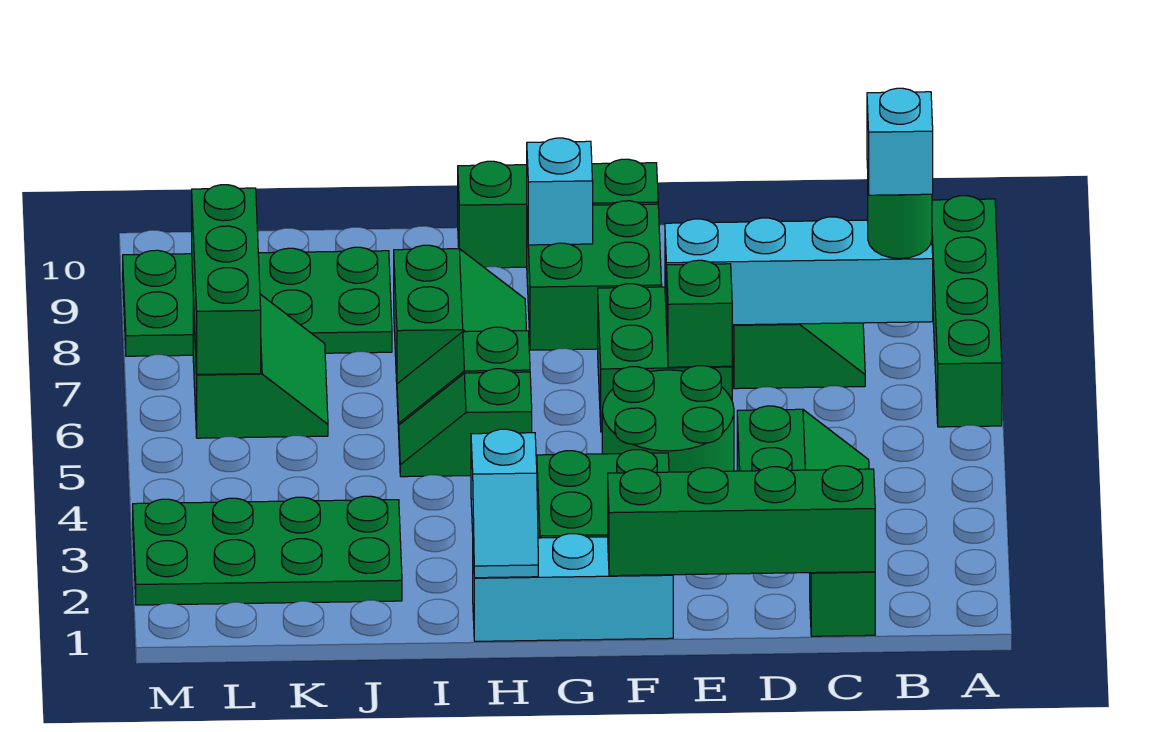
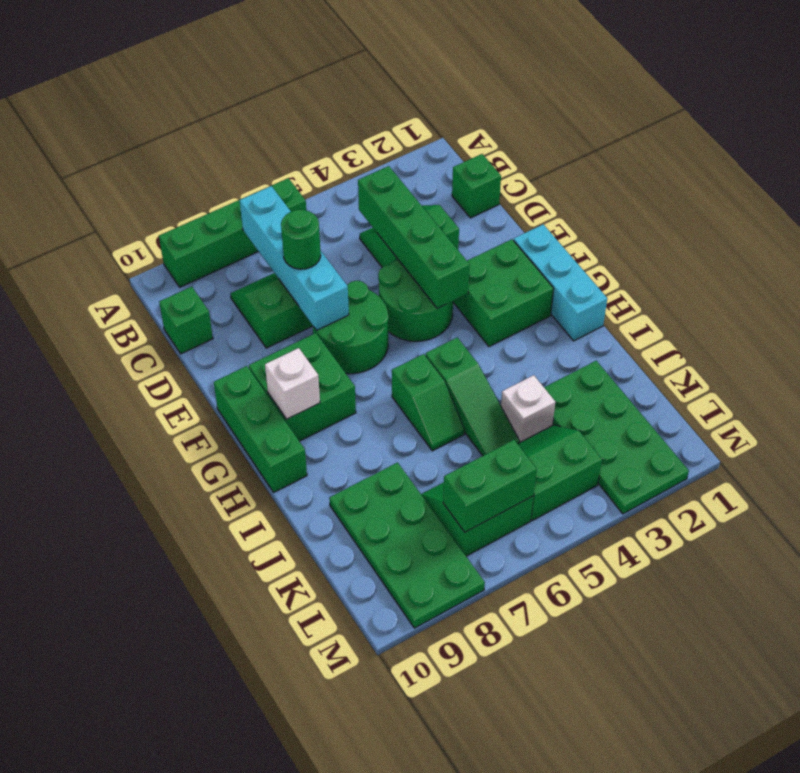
green 1x1 round brick [868,193,932,259] -> green 1x1 round brick moved to [281,209,321,269]
cyan 1x1 brick [867,88,933,195] -> none
green 1x4 brick [608,466,875,576] -> green 1x4 brick moved to [358,166,470,308]
green 2x2 brick [598,284,732,432] -> green 2x2 round brick [313,281,389,374]
green 1x1 brick [667,260,732,367] -> green 1x1 brick moved to [159,287,213,354]
cyan 1x1 brick [527,138,593,245] -> white 1x1 brick [265,348,320,419]
cyan 1x2 slope [471,429,538,578] -> none
green 1x2 slope [399,369,532,477] -> green 1x3 slope [426,338,520,456]
green 2x2 slope [394,245,526,384] -> green 2x2 slope moved to [518,425,602,520]
none -> white 1x1 brick [501,375,555,442]
green 1x3 brick [192,185,261,374] -> green 1x2 brick [443,440,537,532]

